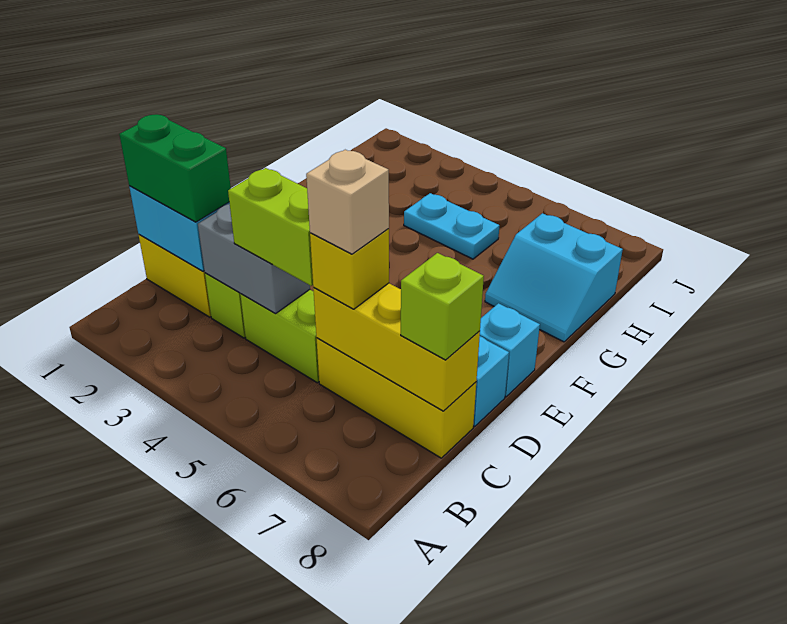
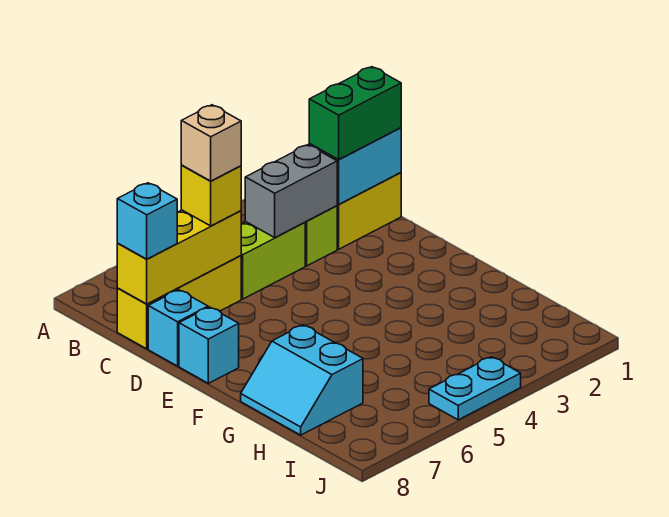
lime 1x2 brick [228,168,313,286] -> none
lime 1x1 brick [401,253,484,360] -> cyan 1x1 brick [117,183,177,259]
cyan 2x2 slope [485,213,623,342] -> cyan 2x2 slope turned to [241,325,363,435]
cyan 1x2 plate [404,193,499,259] -> cyan 1x2 plate moved to [429,357,521,420]

